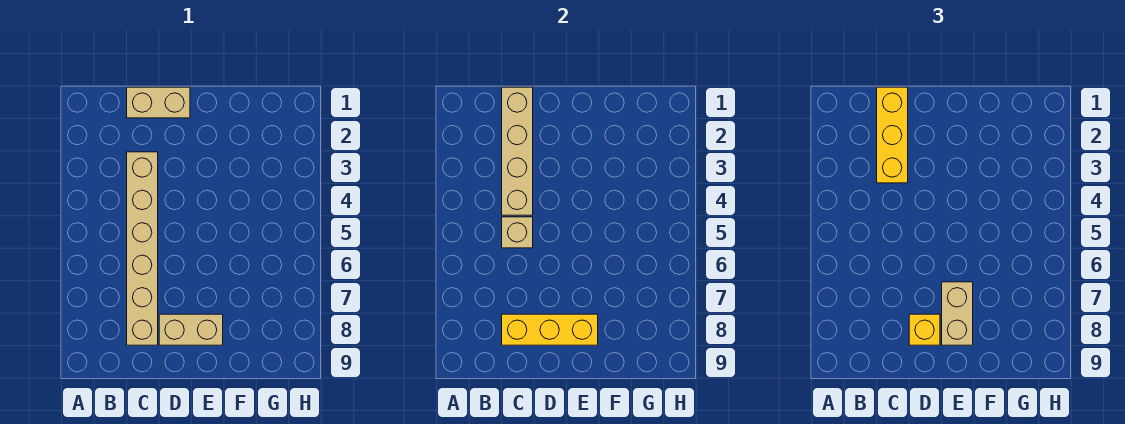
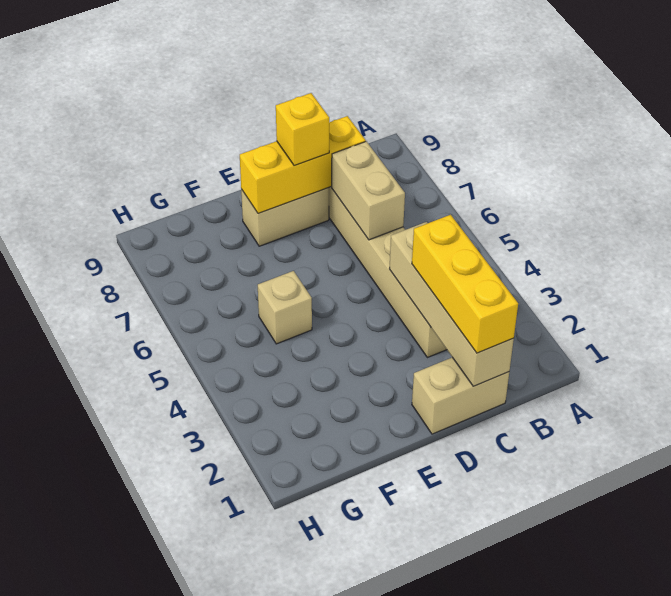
tan 1x1 brick [502,217,533,248] -> tan 1x1 brick moved to [258,271,312,344]
tan 1x2 brick [942,282,973,345] -> tan 1x2 brick moved to [332,141,405,240]

